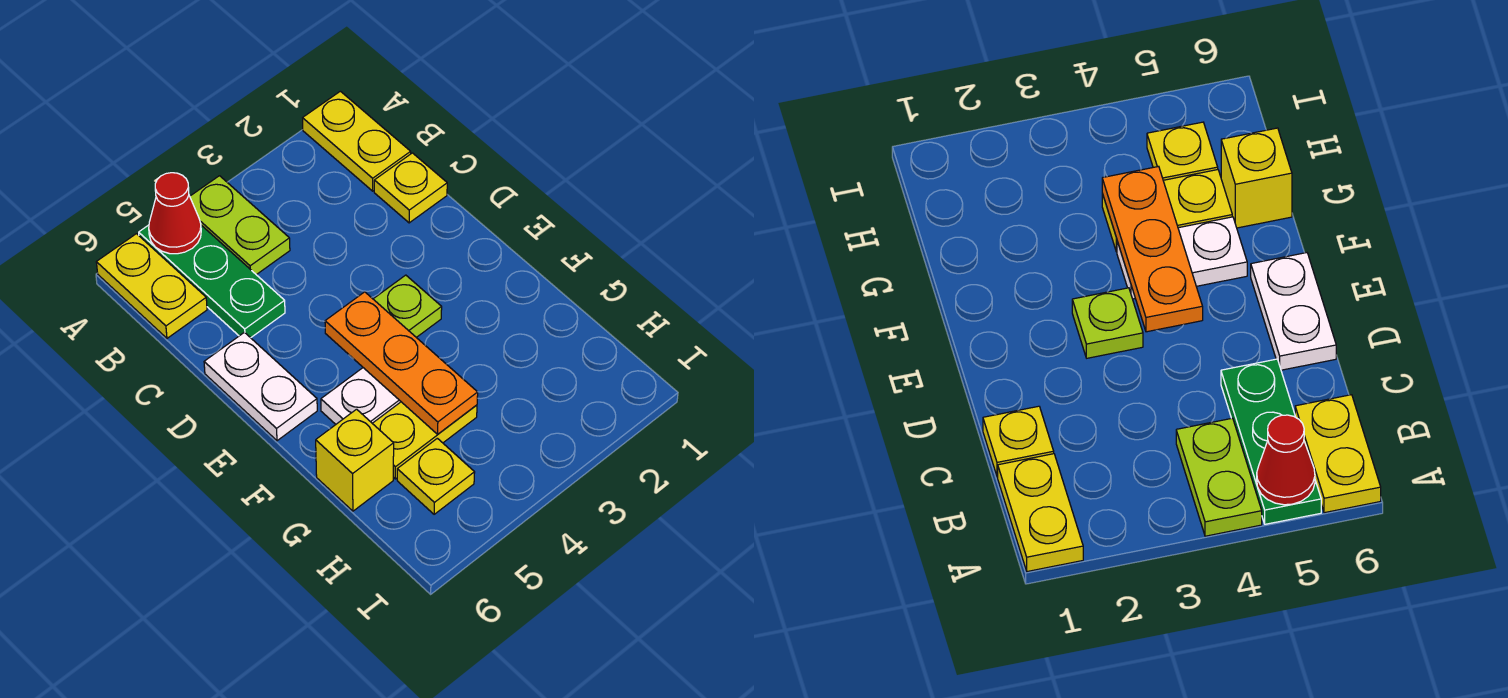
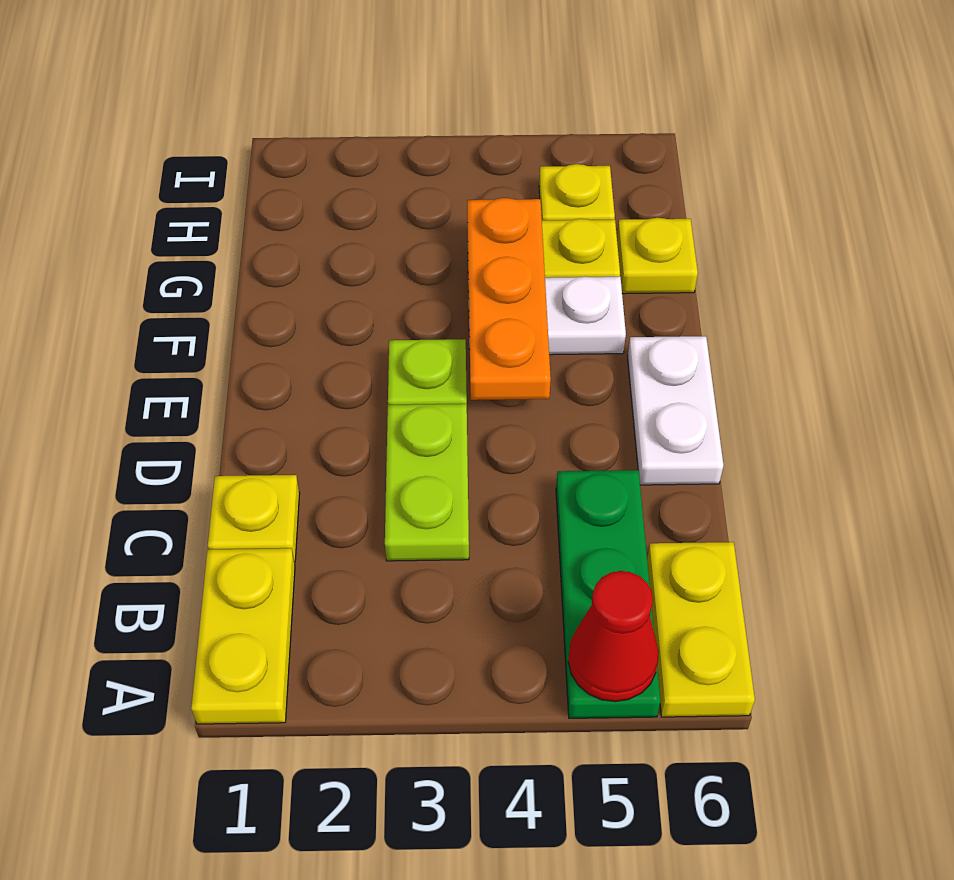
lime 1x2 plate [190,176,290,275] -> lime 1x2 plate moved to [385,404,469,561]
yellow 1x1 brick [316,409,394,511] -> yellow 1x1 plate [617,218,698,294]

